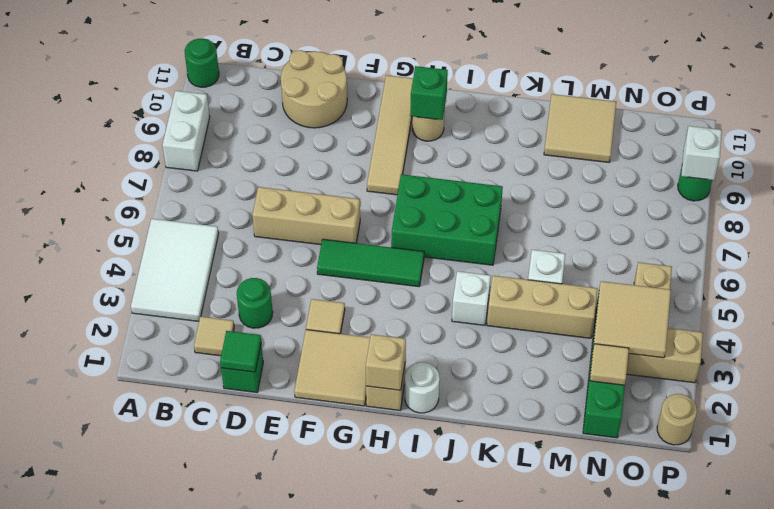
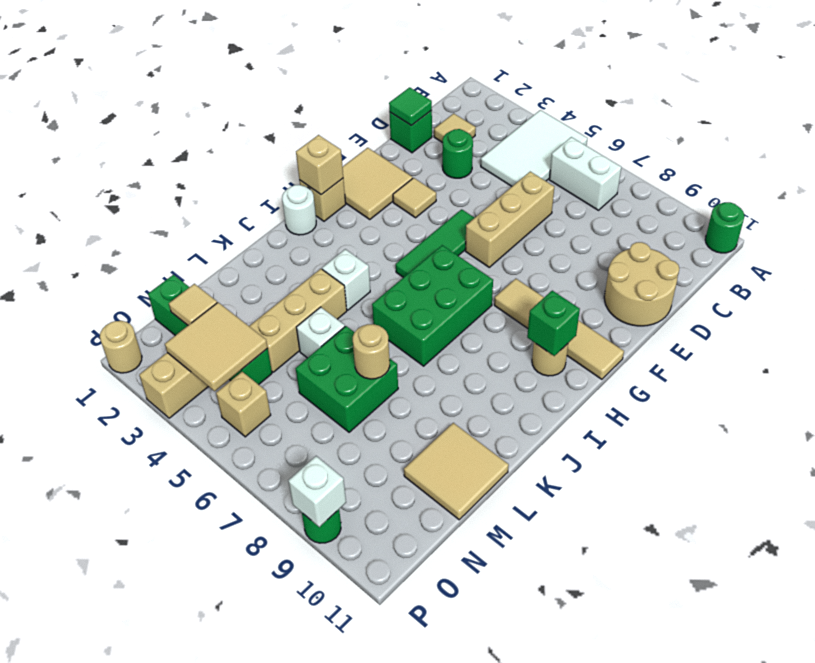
white 2x3 tile [131,219,219,321] -> white 2x3 tile turned to [481,110,588,186]
white 1x2 brick [162,91,210,171] -> white 1x2 brick moved to [549,137,621,210]
none -> green 2x2 brick [296,326,398,432]
none -> tan 1x1 round brick [353,324,390,379]

